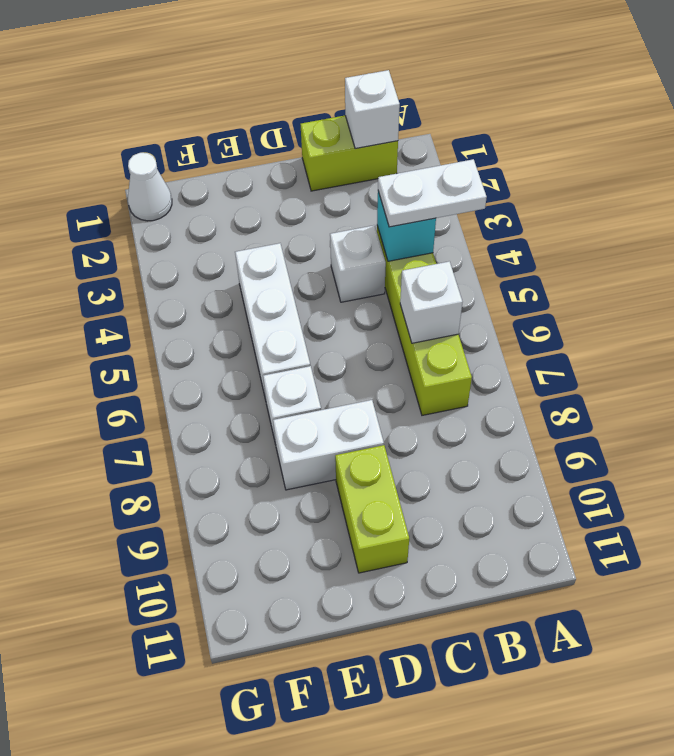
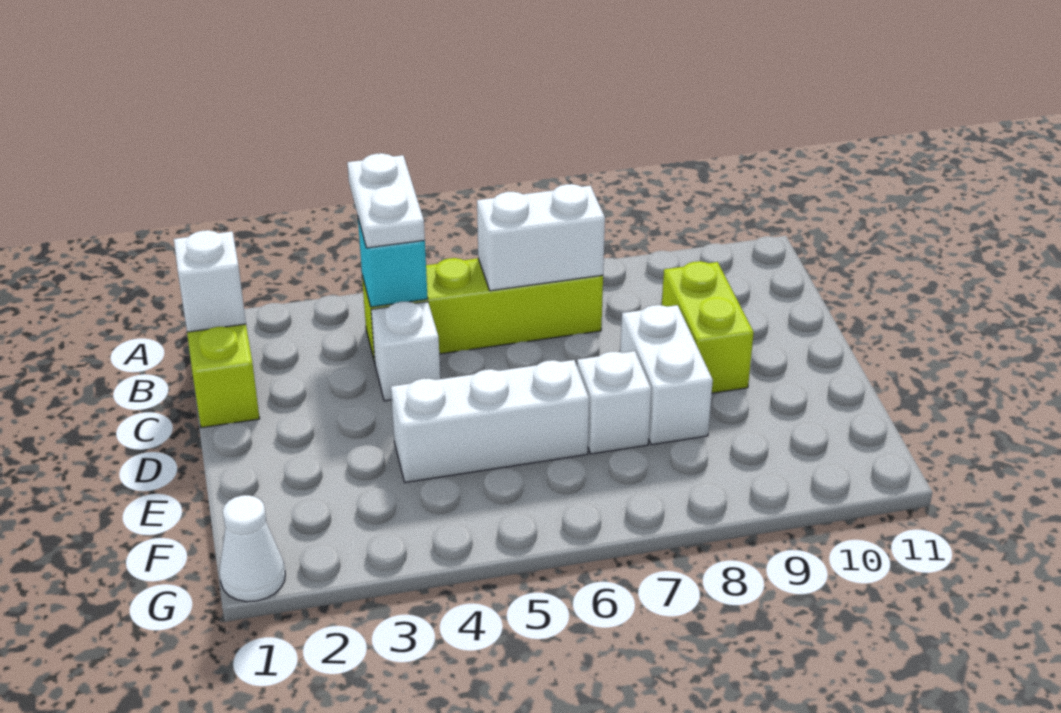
white 1x1 brick [400,261,462,343] -> white 1x2 brick [477,184,605,291]
lime 1x2 brick [335,445,409,573] -> lime 1x2 brick turned to [662,261,754,393]

